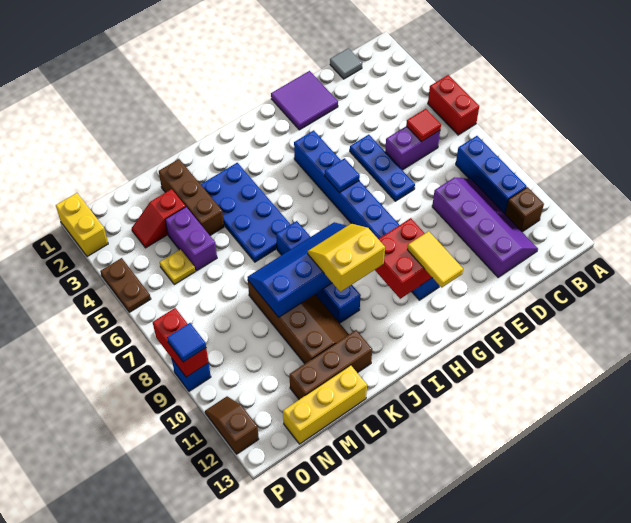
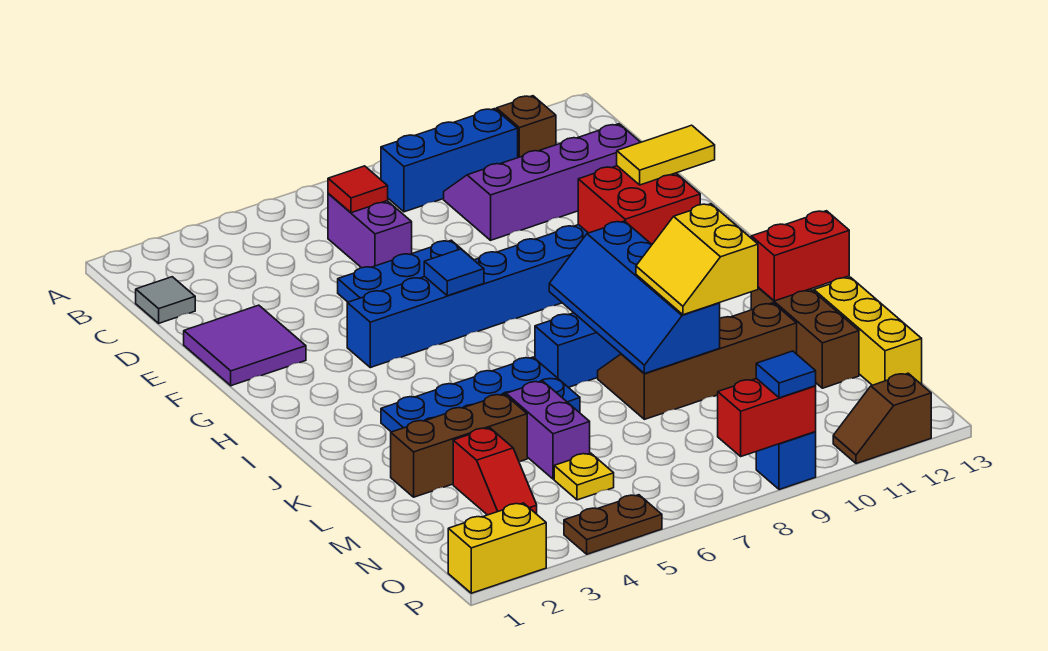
red 1x2 brick [428,75,479,135] -> red 1x2 brick moved to [751,211,849,301]
yellow 2x2 slope [308,224,385,292] -> yellow 2x2 slope moved to [636,204,758,315]
purple 1x2 brick [165,207,217,271] -> purple 1x2 brick turned to [506,381,590,479]

